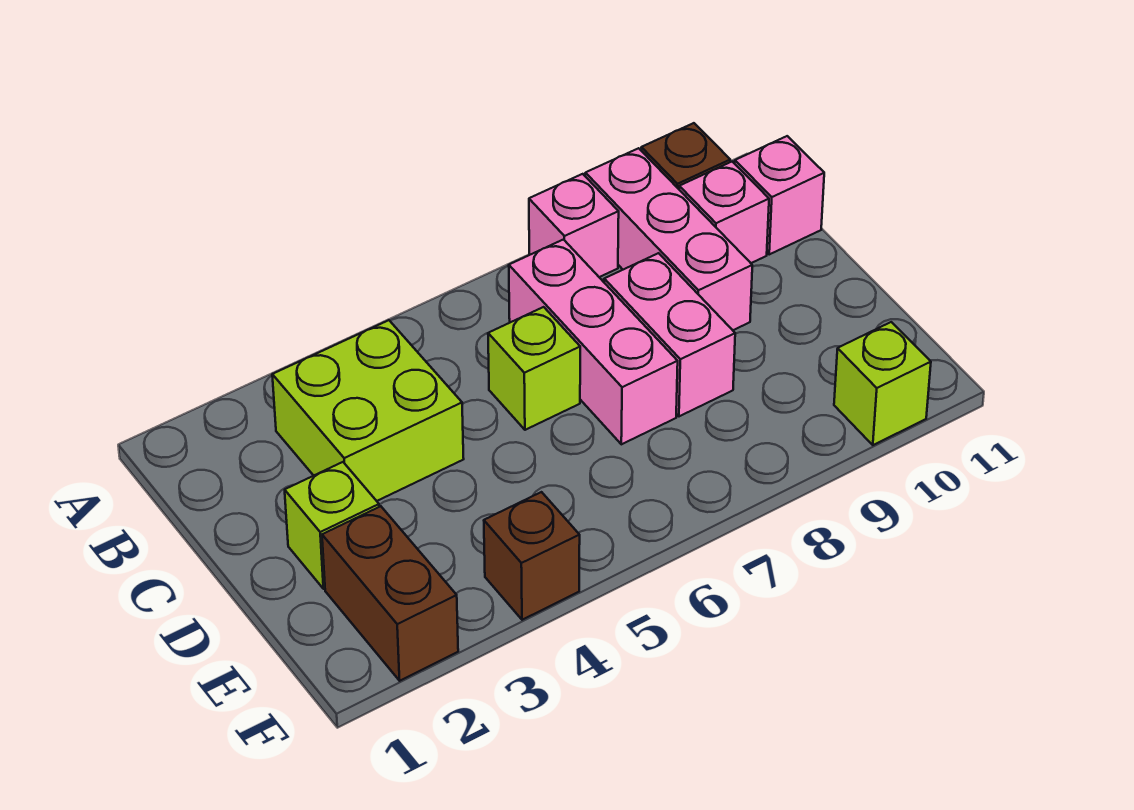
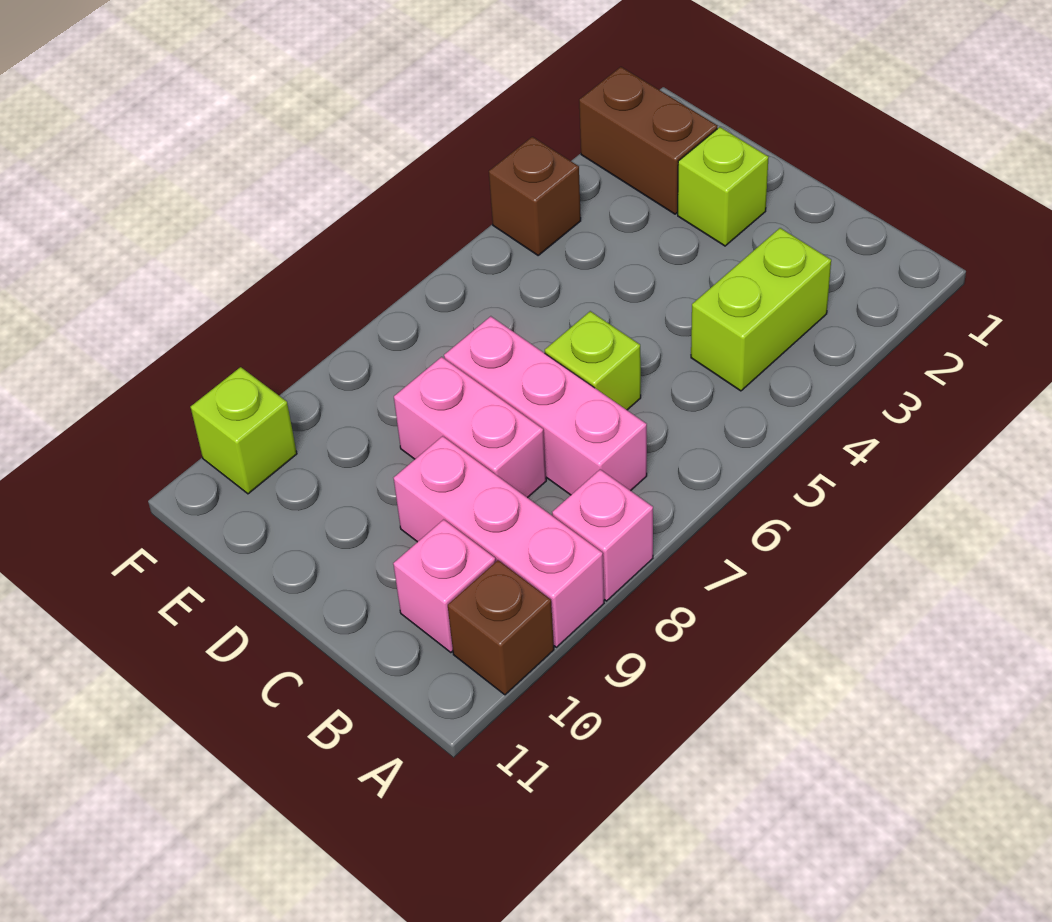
lime 2x2 brick [272,320,464,501] -> lime 1x2 brick [691,228,831,391]
pink 1x1 brick [735,136,824,254] -> none

